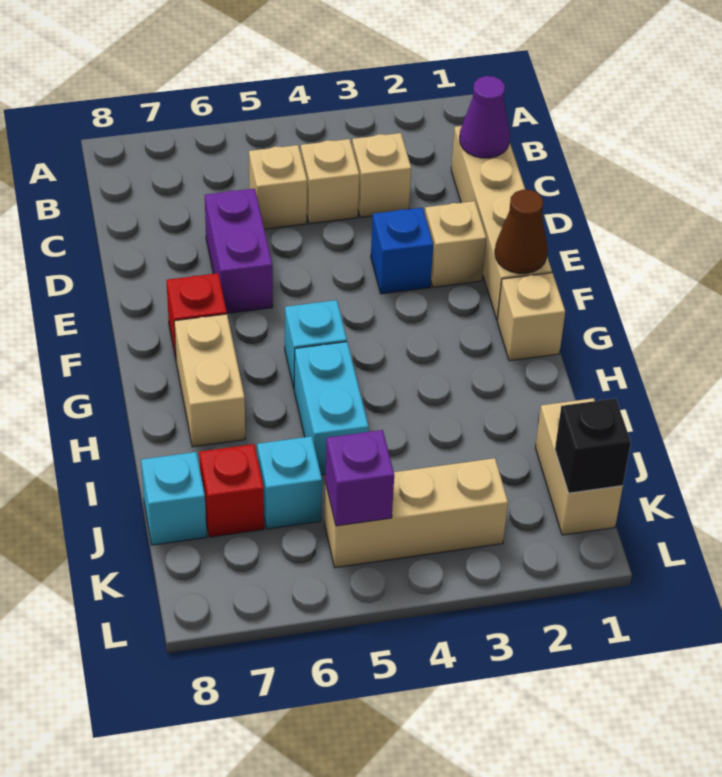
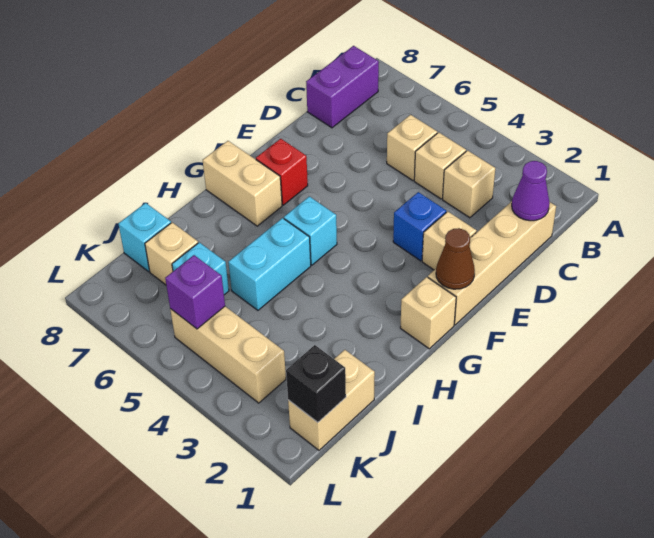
purple 1x2 brick [205,189,273,313] -> purple 1x2 brick moved to [306,46,379,128]
tan 1x2 brick [174,314,245,447] -> tan 1x2 brick turned to [203,141,282,226]
red 1x1 brick [199,444,264,537] -> tan 1x1 brick [145,223,198,285]

